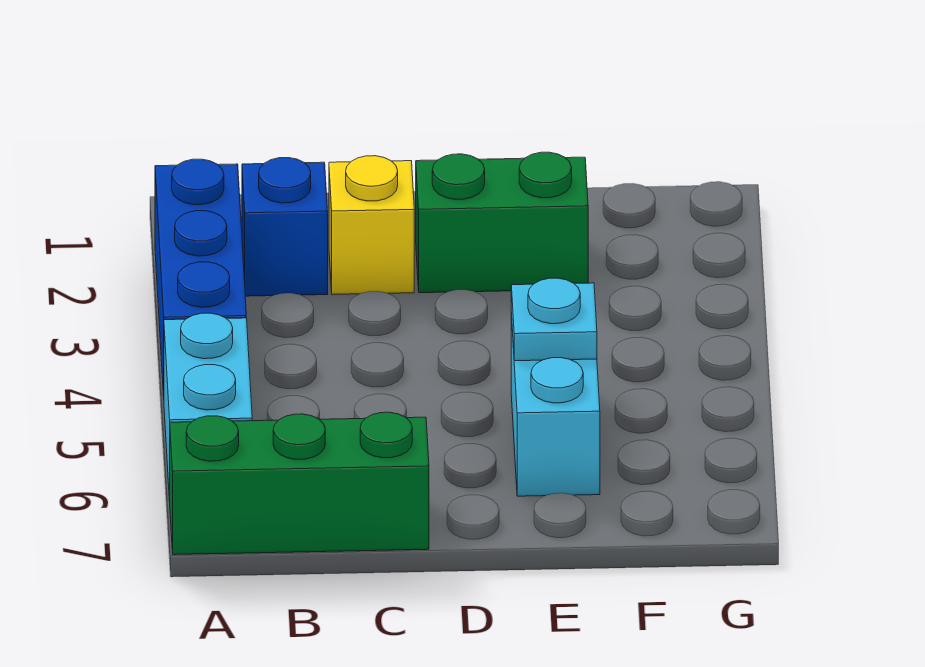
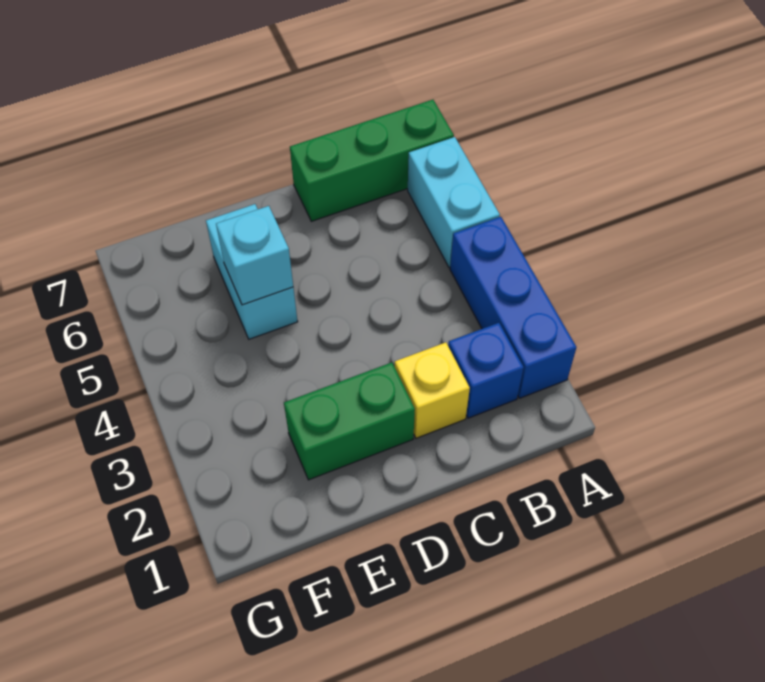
cyan 1x1 plate [511,278,597,361] -> cyan 1x1 brick [216,206,293,305]

